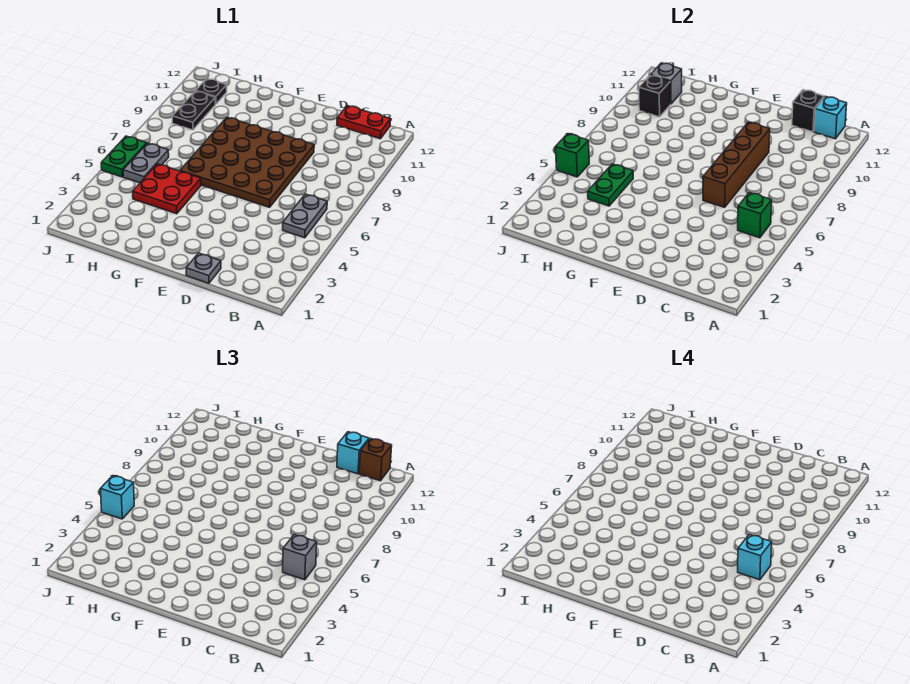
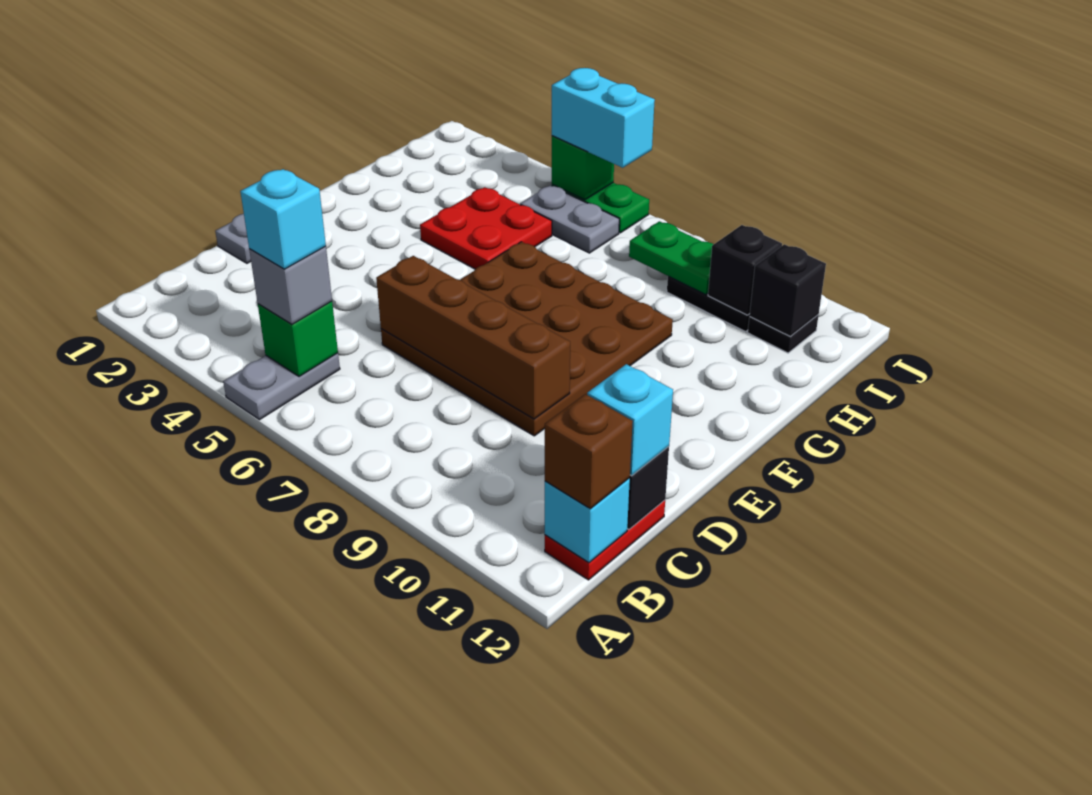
grey 1x2 plate [283,194,327,238] -> grey 1x2 plate turned to [223,353,340,420]
green 1x2 plate [588,164,633,206] -> green 1x2 plate moved to [629,221,714,295]
grey 1x1 brick [651,63,682,104] -> black 1x1 brick [749,244,826,337]
cyan 1x1 brick [100,476,134,519] -> cyan 1x2 brick [552,68,655,168]

